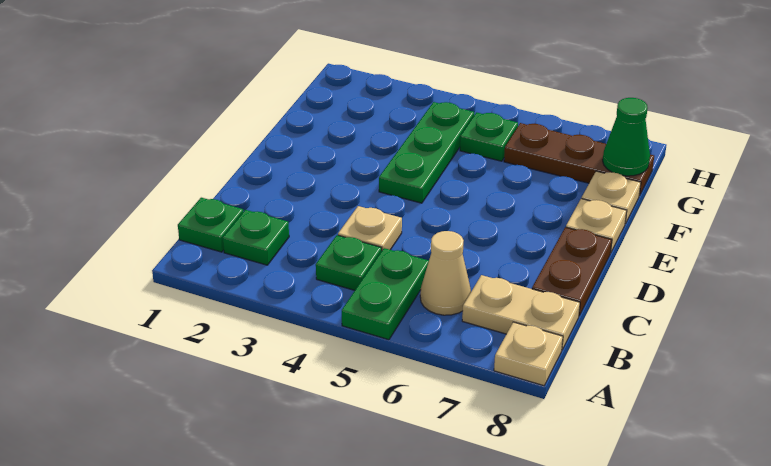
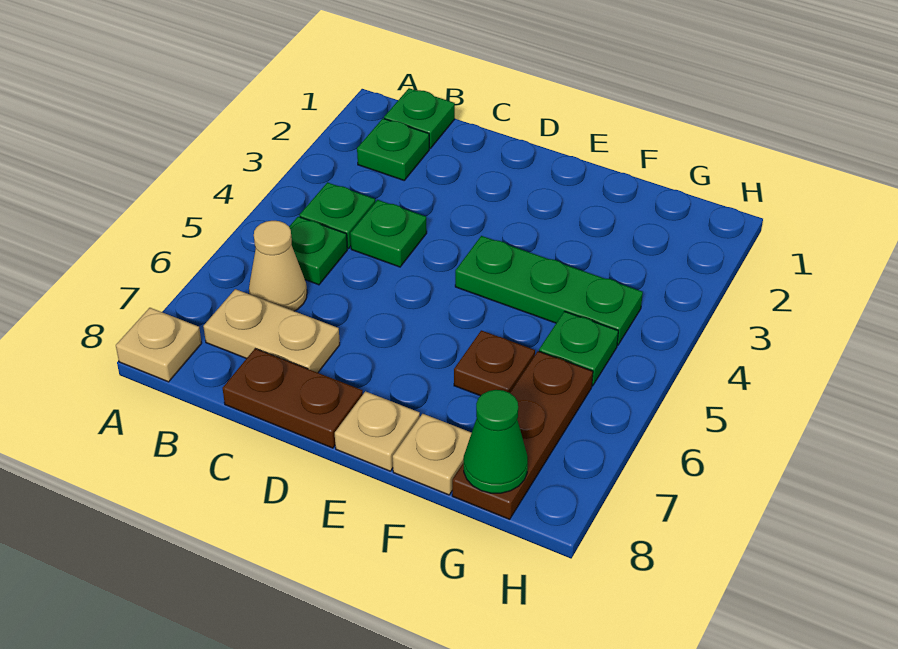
green 1x2 plate [342,248,429,340] -> green 1x1 plate [289,217,347,285]
tan 1x2 plate [462,275,580,350] -> tan 1x2 plate turned to [203,289,340,373]
tan 1x1 plate [338,206,402,250] -> green 1x1 plate [350,200,427,267]
none -> brown 1x1 plate [454,330,535,396]

